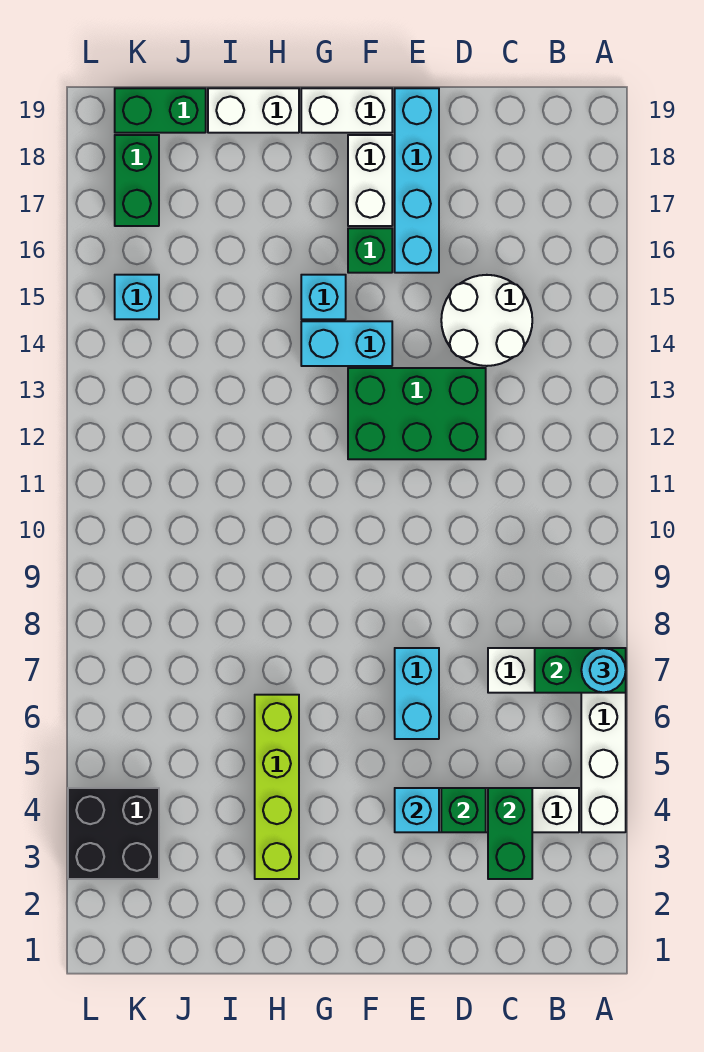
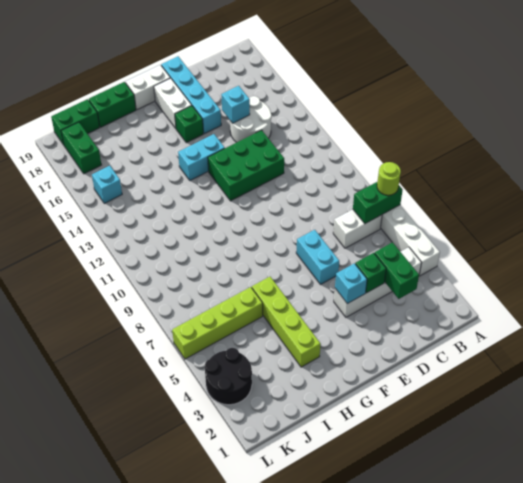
cyan 1x1 round brick [581,648,626,692] -> lime 1x1 round brick [377,162,401,195]
cyan 1x1 brick [301,275,346,319] -> cyan 1x1 brick moved to [221,86,250,123]
white 1x2 brick [208,88,299,133] -> green 1x2 brick [89,82,136,127]
none -> lime 1x4 brick [172,287,263,359]
black 2x2 brick [68,788,159,879] -> black 2x2 round brick [205,348,252,405]

